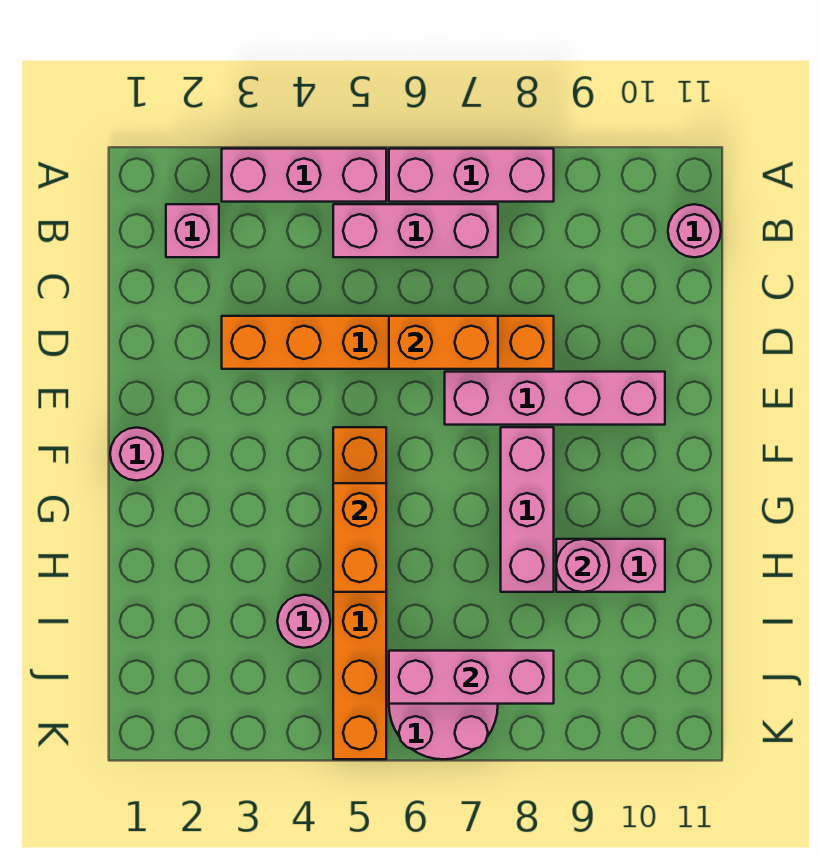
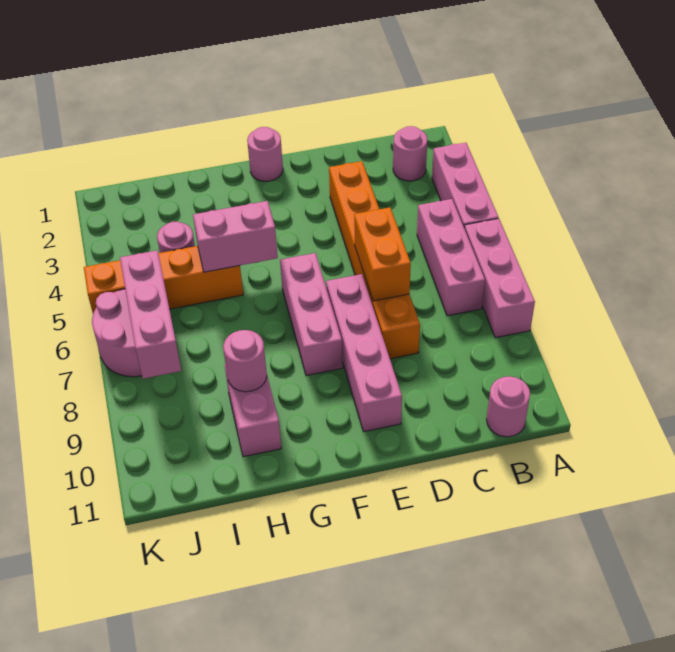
pink 1x1 brick [166,204,219,257] -> pink 1x1 round brick [393,126,427,181]
orange 1x6 brick [333,427,386,759] -> orange 1x4 brick [84,246,243,313]
pink 1x3 brick [501,427,554,592] -> pink 1x3 brick turned to [280,253,343,376]
orange 1x2 brick [333,483,386,592] -> pink 1x2 brick [193,201,278,272]

